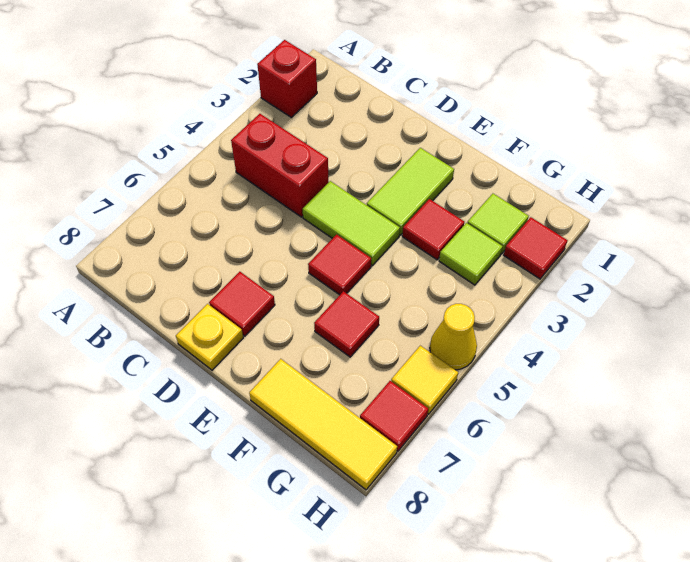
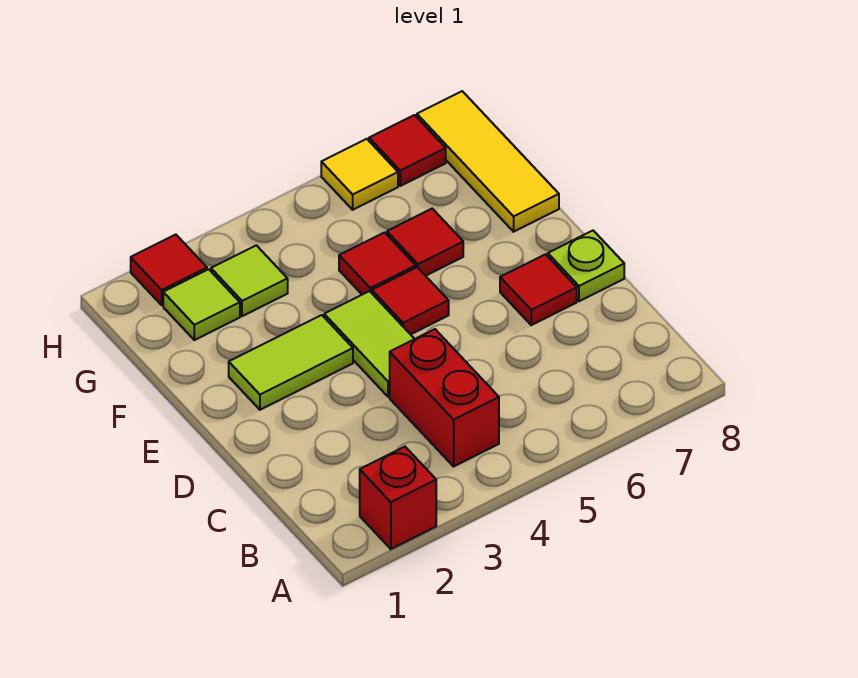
yellow 1x1 plate [176,304,243,370] -> lime 1x1 plate [548,231,624,301]
red 1x1 tile [402,199,464,260] -> red 1x1 tile moved to [339,233,416,295]
yellow 1x1 cone [430,304,477,370] -> none

